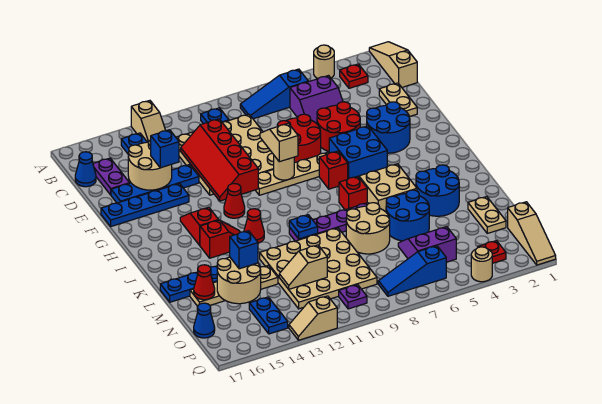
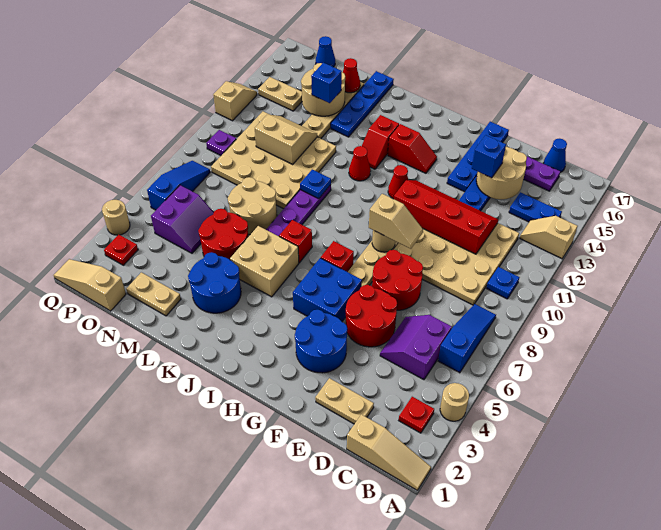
blue 2x2 round brick [386,190,429,241] -> red 2x2 round brick [198,209,248,259]
tan 1x2 slope [279,245,327,289] -> tan 2x2 slope [255,114,318,164]
blue 1x2 plate [249,297,288,334] -> tan 1x2 plate [258,77,302,111]

